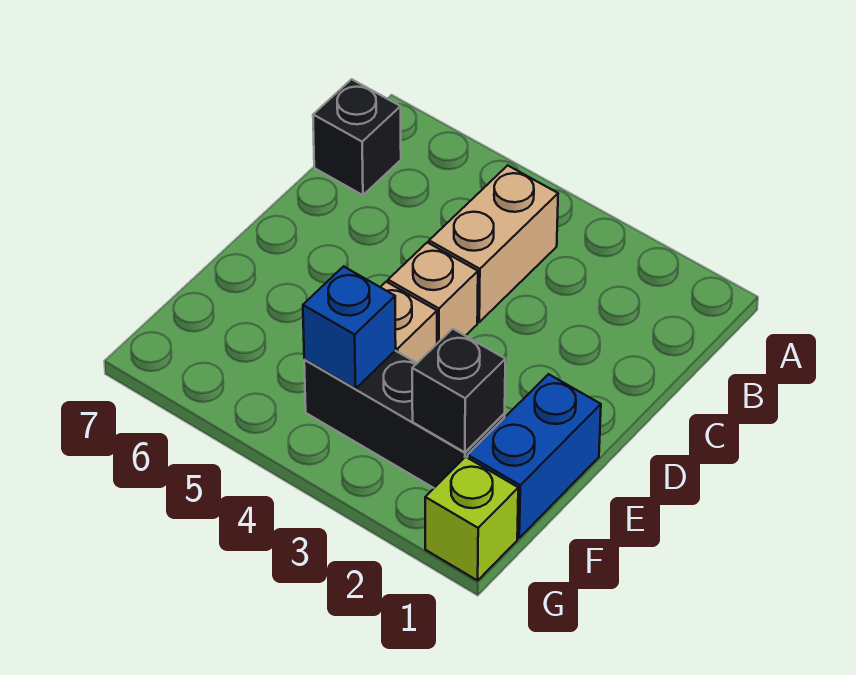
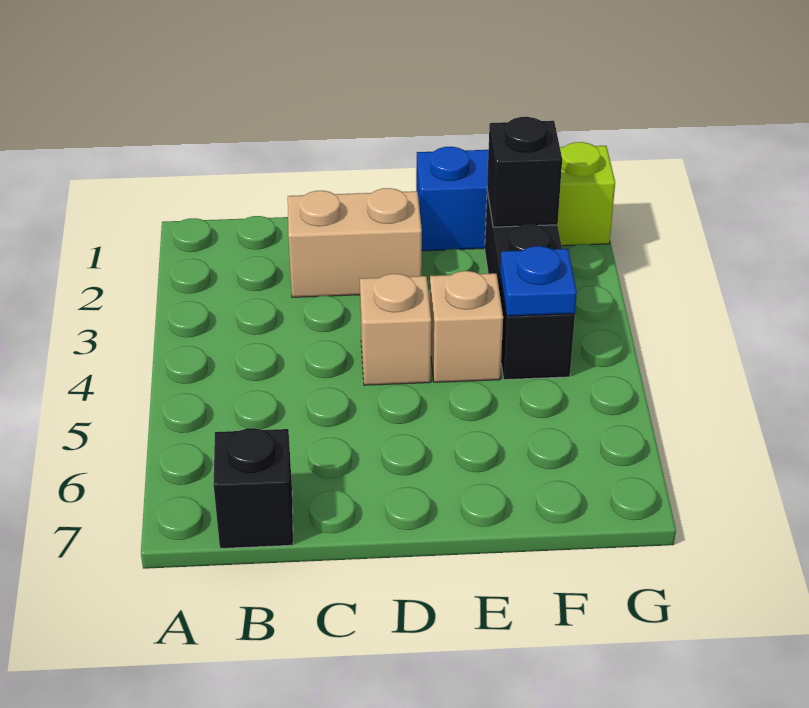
tan 1x2 brick [429,165,558,322] -> tan 1x2 brick moved to [288,188,422,297]
blue 1x1 brick [303,266,396,389] -> blue 1x1 plate [500,246,577,316]

